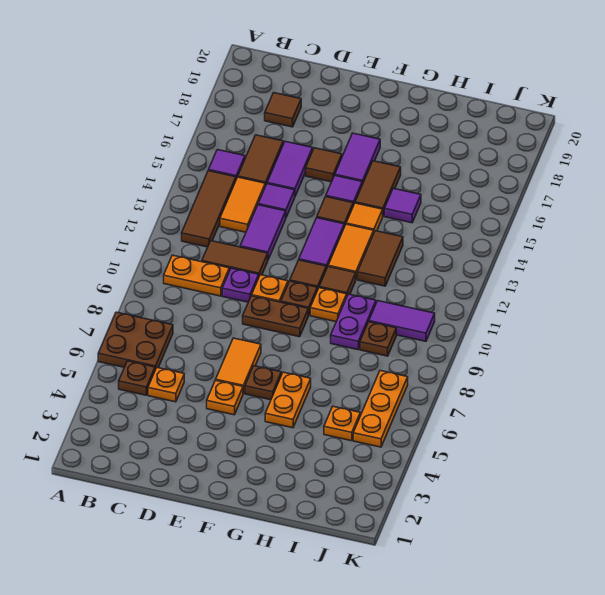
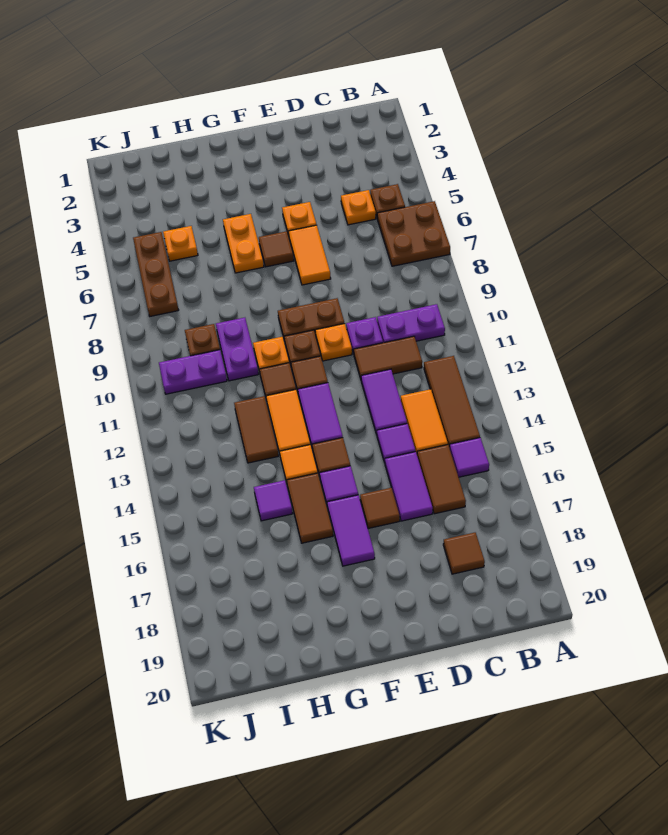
orange 1x2 plate [164,255,229,296] -> purple 1x2 plate [377,304,445,343]
brown 1x1 plate [245,366,281,400] -> brown 1x1 tile [259,231,294,267]
purple 1x2 tile [369,301,435,341] -> purple 1x2 plate [159,350,227,394]
orange 1x3 plate [353,371,408,447] -> brown 1x3 plate [133,232,178,316]

